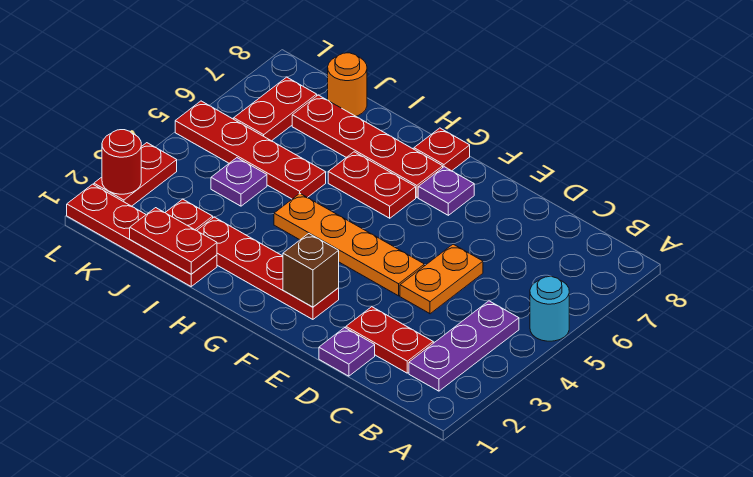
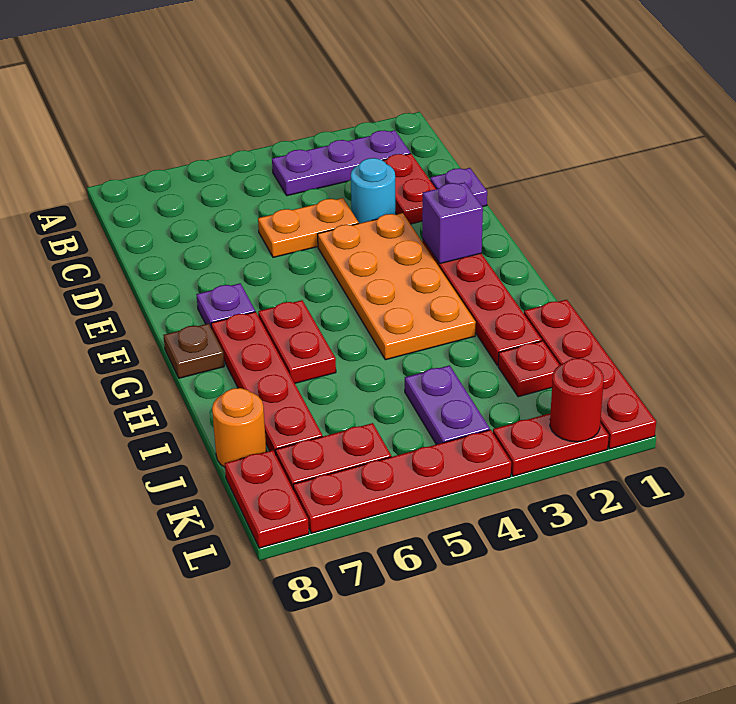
cyan 1x1 round brick [530,277,569,341] -> cyan 1x1 round brick moved to [351,158,395,223]
orange 1x4 plate [274,194,424,296] -> orange 2x4 plate [318,213,476,360]
brown 1x1 brick [283,234,339,307] -> purple 1x1 brick [422,182,483,264]
red 1x1 plate [414,128,470,171] -> brown 1x1 plate [164,324,224,378]
red 1x2 plate [130,208,217,274] -> red 1x2 plate moved to [225,450,309,548]
red 1x4 plate [175,101,326,199] -> red 1x4 plate turned to [293,430,511,533]
purple 1x1 plate [211,158,267,206] -> purple 1x2 plate [405,365,490,445]

